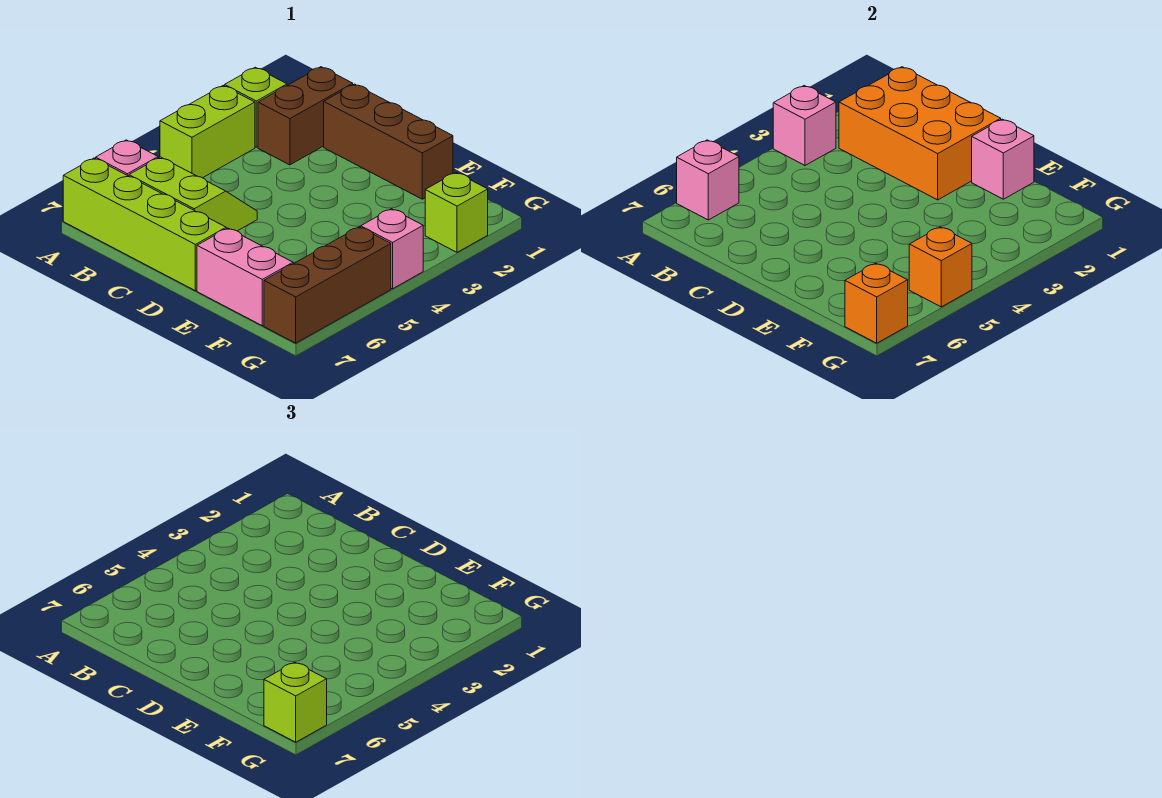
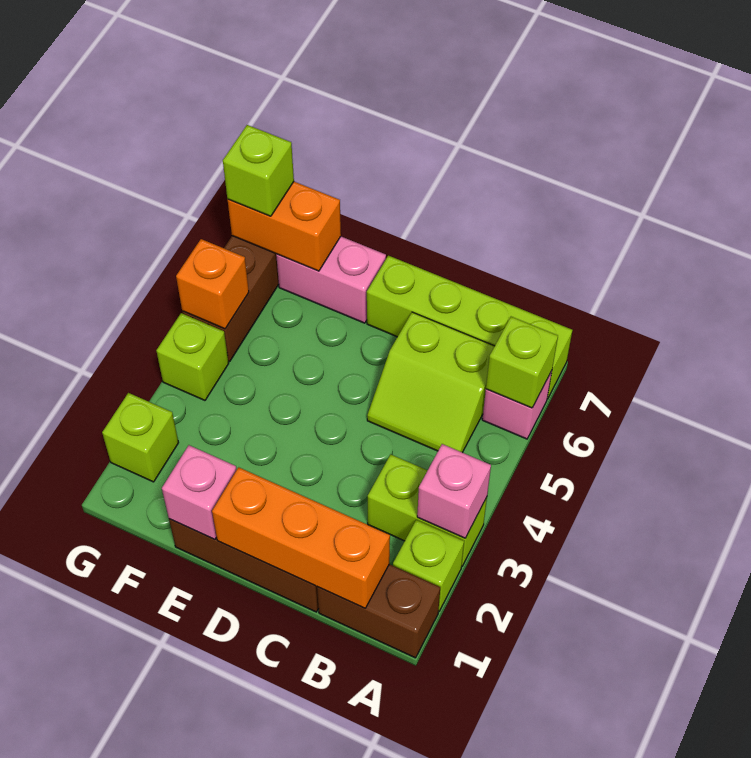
lime 1x2 brick [160,86,255,178] -> lime 1x2 brick turned to [368,454,487,566]
pink 1x1 brick [677,140,739,220] -> lime 1x1 brick [486,317,558,408]
brown 1x2 brick [258,67,353,165] -> brown 1x2 brick turned to [317,564,440,658]
orange 2x3 brick [839,67,1001,200] -> orange 1x3 brick [212,467,390,608]
pink 1x1 brick [361,209,423,289] -> lime 1x1 brick [156,313,229,400]
orange 1x1 brick [845,263,908,343] -> orange 1x2 brick [228,182,341,271]

